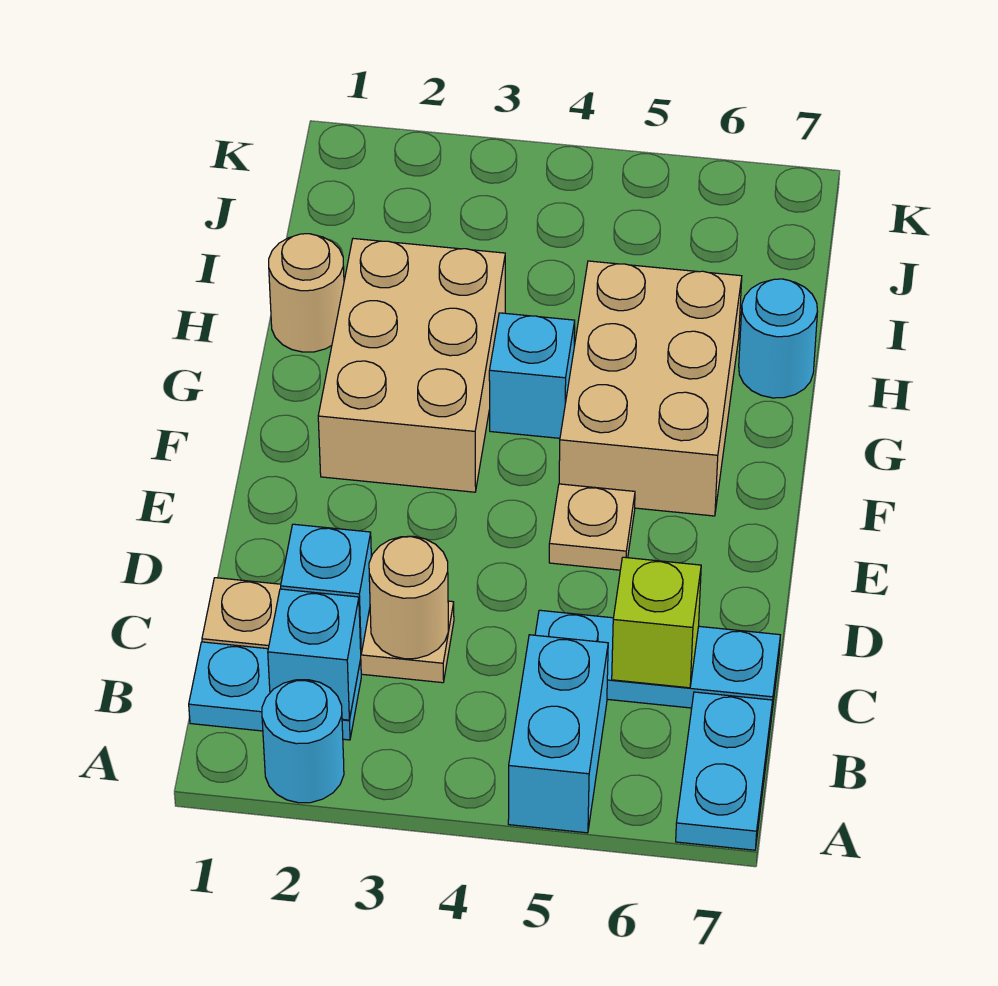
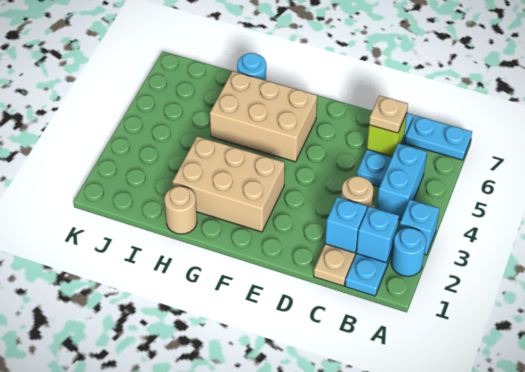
cyan 1x2 brick [508,635,608,833] -> cyan 1x2 brick turned to [377,143,427,220]
tan 1x1 plate [549,484,635,570] -> tan 1x1 plate moved to [369,96,408,133]
cyan 1x1 brick [489,313,575,438] -> cyan 1x1 brick moved to [399,200,440,255]

